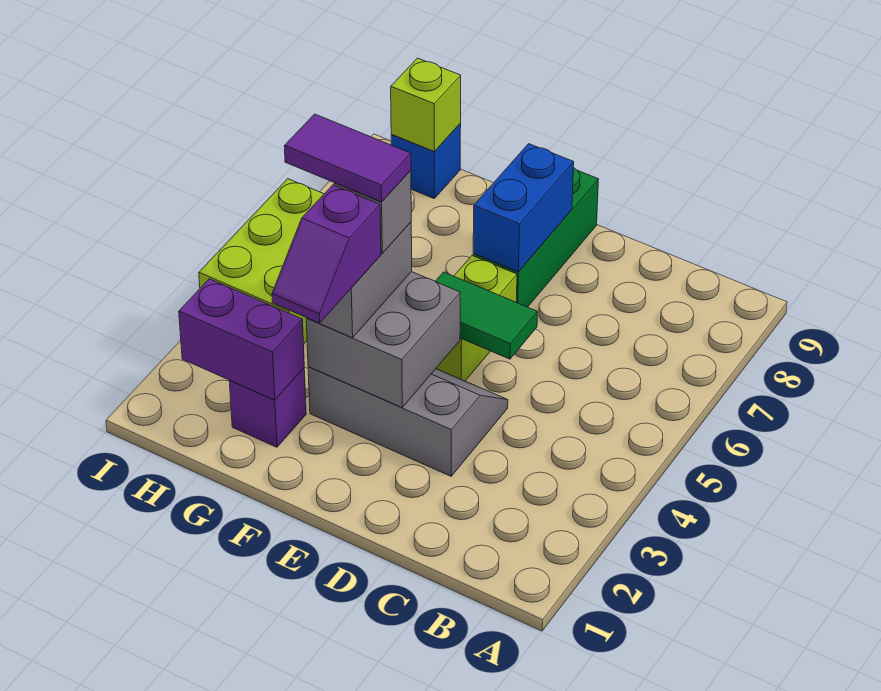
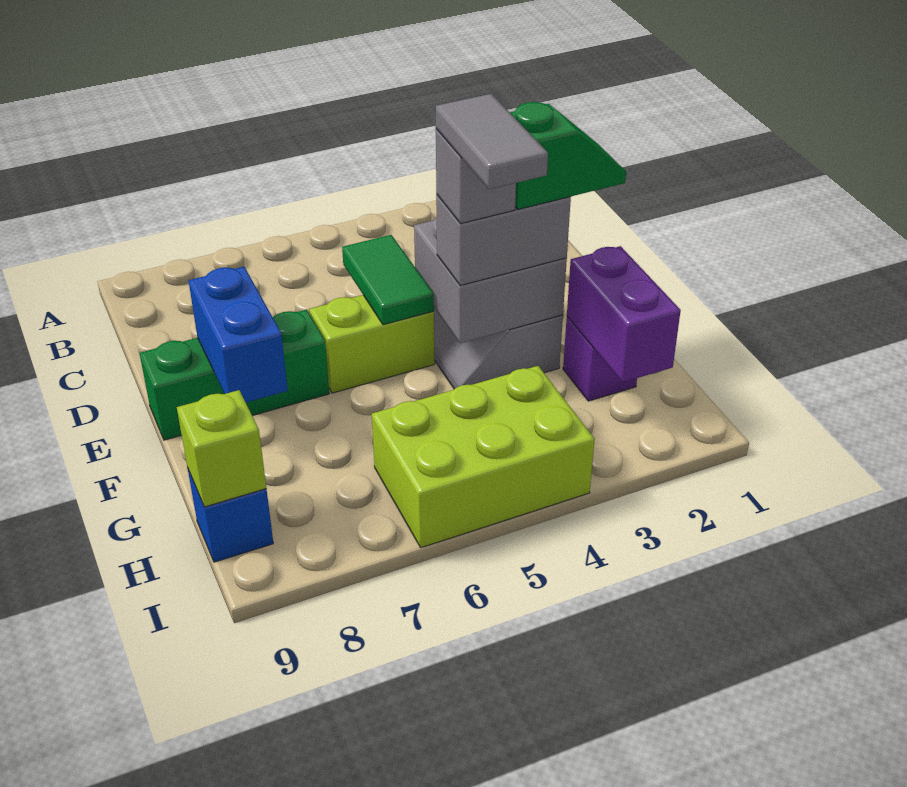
blue 1x2 brick [473,144,574,272] -> blue 1x2 brick turned to [189,267,288,402]
purple 1x2 slope [272,185,381,323] -> green 1x2 slope [510,102,626,209]
purple 1x2 tile [284,114,411,202] -> grey 1x2 tile [436,94,548,189]

